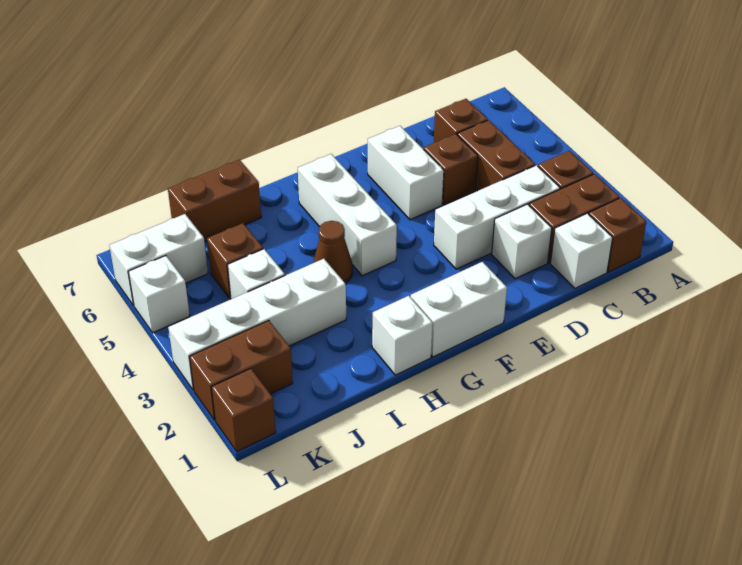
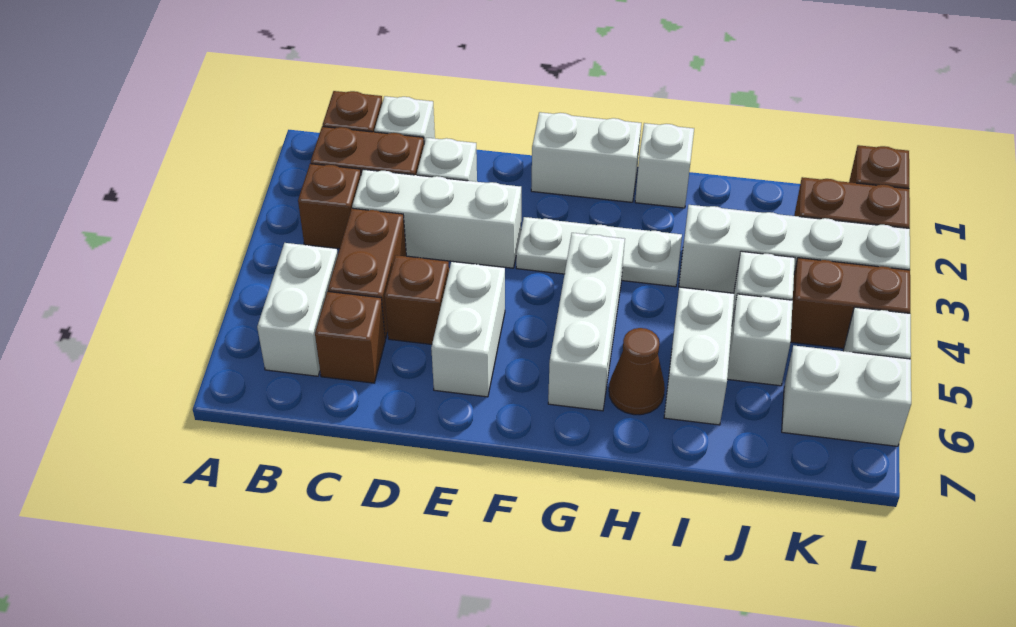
none -> white 1x2 brick [257,243,338,376]
none -> white 1x3 plate [516,217,682,287]
brown 1x1 cone [313,221,353,283] -> brown 1x1 cone moved to [609,328,665,415]
none -> white 1x2 brick [664,287,734,425]
brown 1x2 brick [168,160,261,242] -> brown 1x2 brick moved to [791,258,910,348]
brown 1x1 brick [207,223,263,299] -> white 1x1 brick [727,294,793,386]

